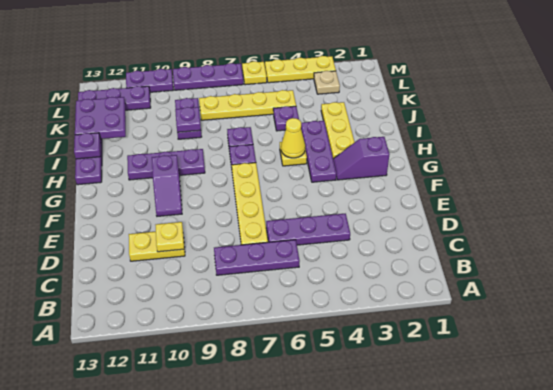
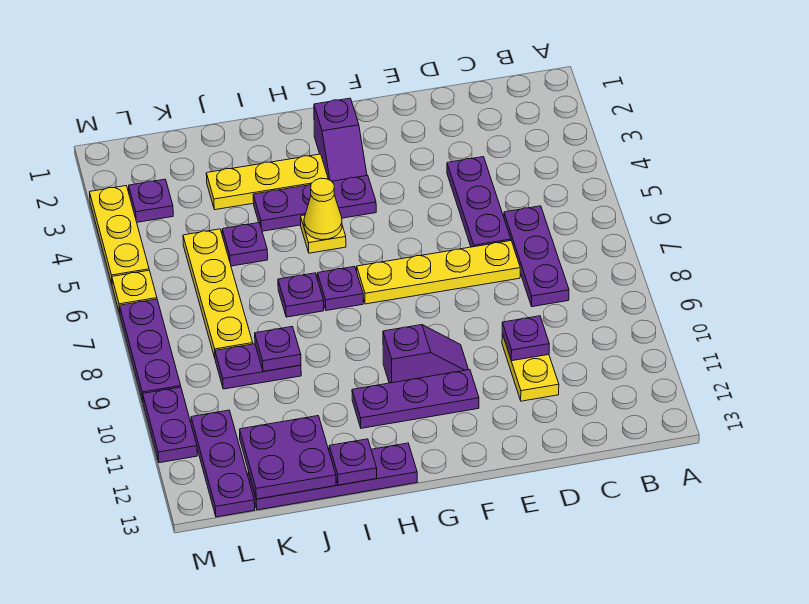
yellow 1x1 plate [156,222,184,252] -> purple 1x1 plate [502,316,549,361]
purple 1x3 plate [127,149,205,180] -> purple 1x3 plate turned to [352,370,479,428]
tan 1x1 plate [314,71,340,94] -> purple 1x1 plate [129,179,173,222]

